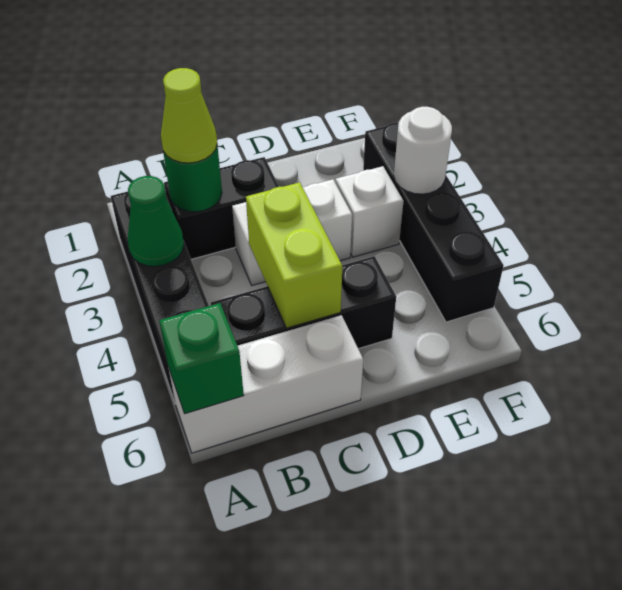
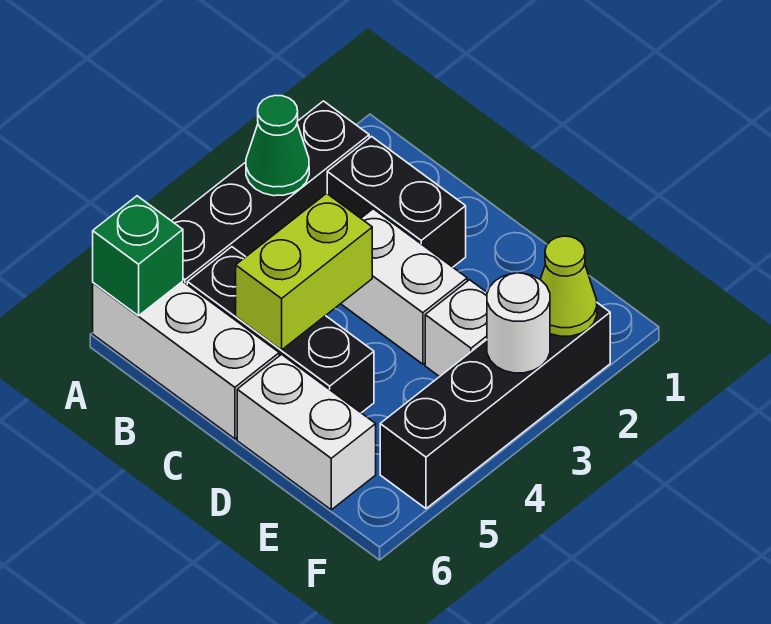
green 1x1 round brick [163,145,222,212] -> none
lime 1x1 cone [161,68,217,163] -> lime 1x1 cone moved to [540,236,597,336]
none -> white 1x2 brick [237,354,376,510]

